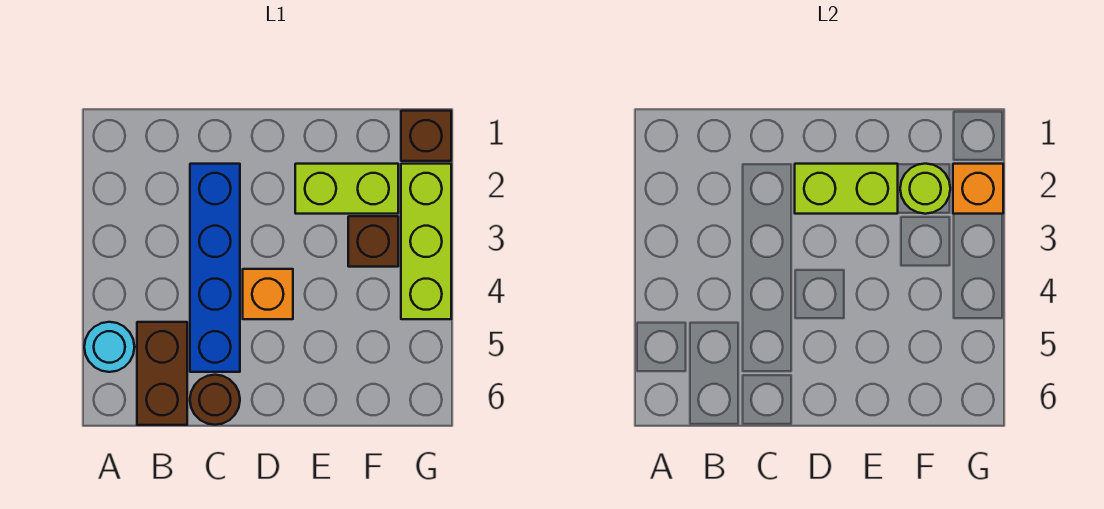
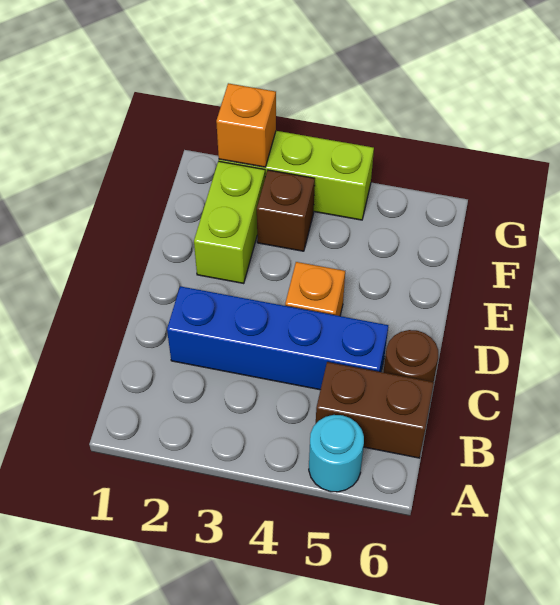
lime 1x2 brick [795,164,898,214] -> none
lime 1x1 round brick [900,164,950,214] -> none
brown 1x1 brick [401,111,451,161] -> none

